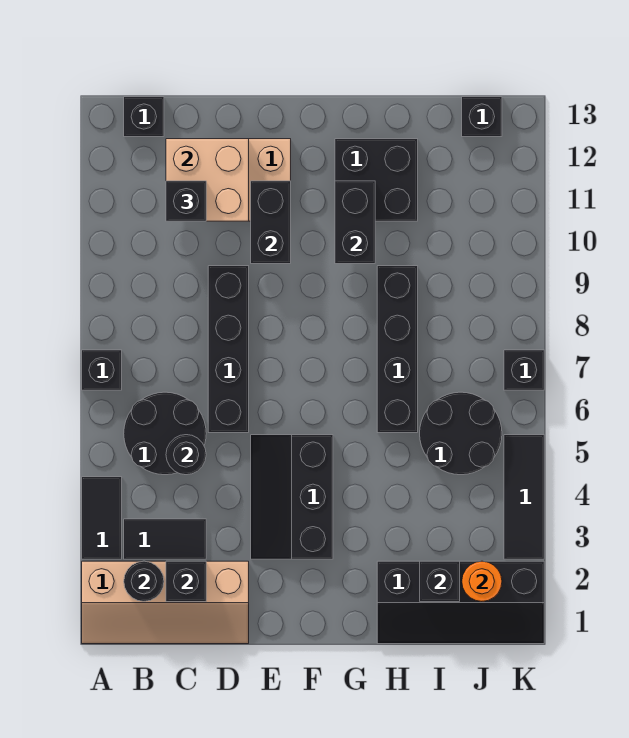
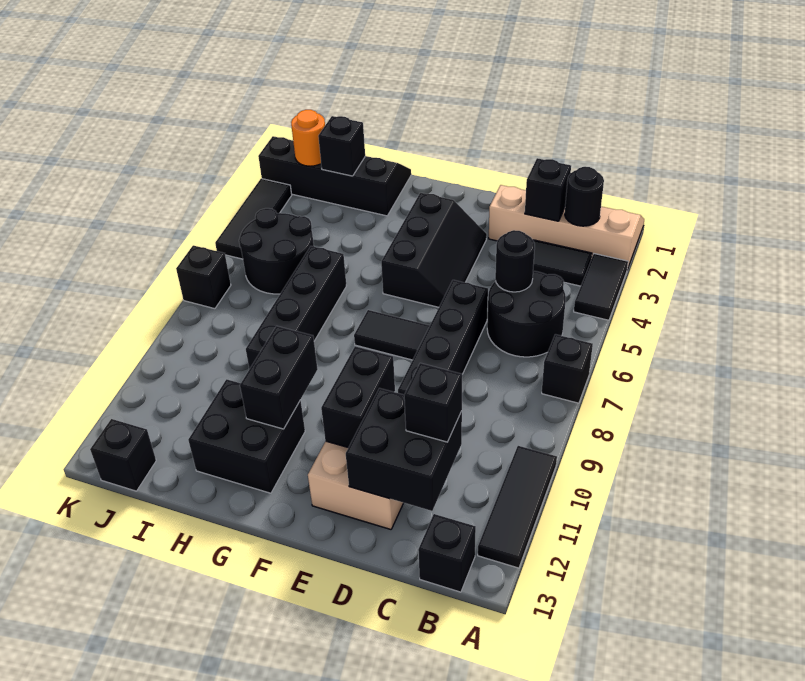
none -> black 1x3 tile [478,446,557,568]
tan 2x2 brick [166,139,249,221] -> black 2x2 brick [346,388,462,511]
none -> black 1x2 tile [354,310,430,360]

